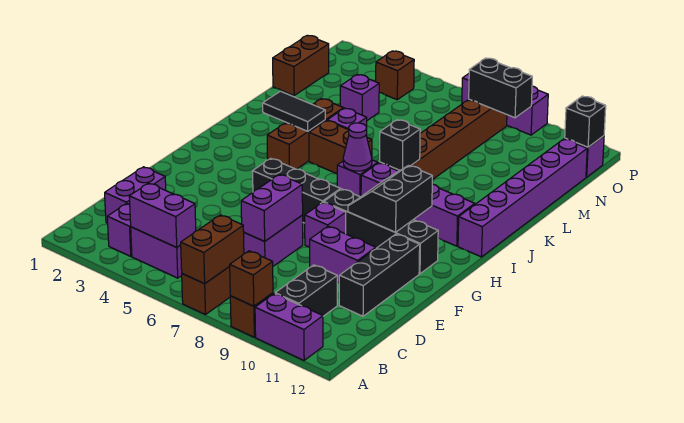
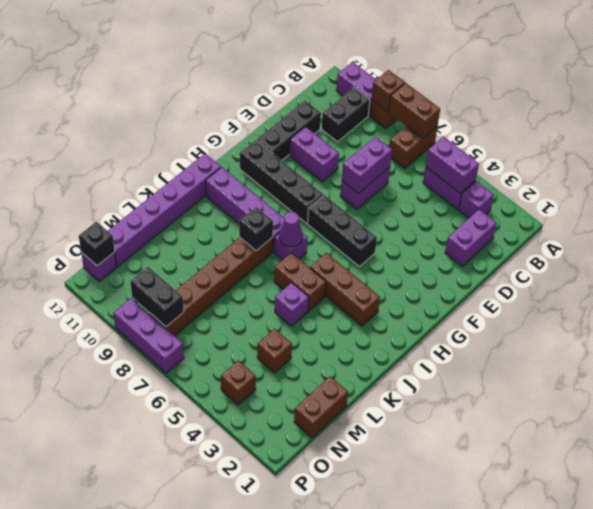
brown 1x2 brick [181,215,244,284] -> brown 1x2 brick turned to [389,83,440,138]
purple 1x1 brick [305,202,346,247] -> none
black 2x2 slope [348,166,432,232] -> none
brown 1x3 brick [267,99,343,169] -> brown 1x3 brick turned to [310,253,380,326]
black 1x2 tile [263,91,325,131] -> none
purple 1x1 brick [340,75,379,120] -> brown 1x1 brick [257,329,292,373]

